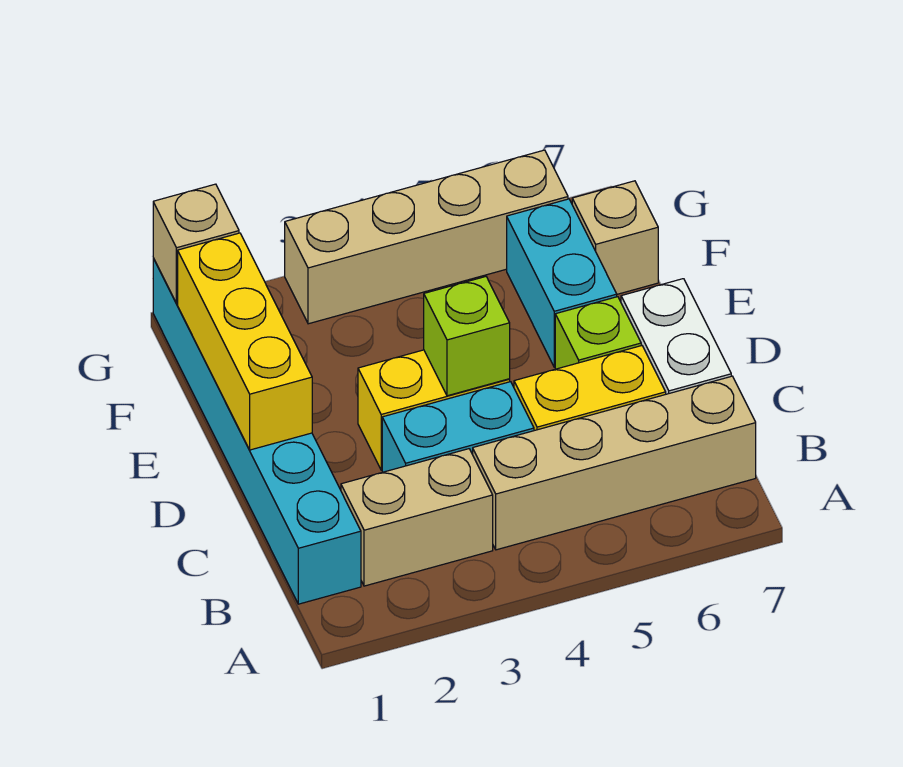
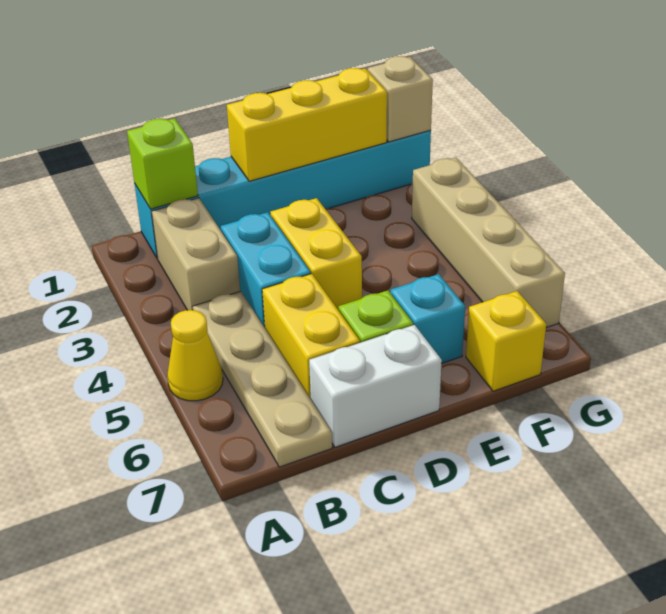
none -> yellow 1x1 cone [167,310,223,401]
tan 1x4 brick [473,376,756,550] -> tan 1x4 plate [193,291,332,467]
lime 1x1 brick [424,277,510,396] -> lime 1x1 brick moved to [127,118,198,209]
cyan 1x2 brick [507,199,617,367] -> cyan 1x1 brick [390,274,465,364]
tan 1x1 brick [572,181,658,294] -> yellow 1x1 brick [466,291,546,391]

